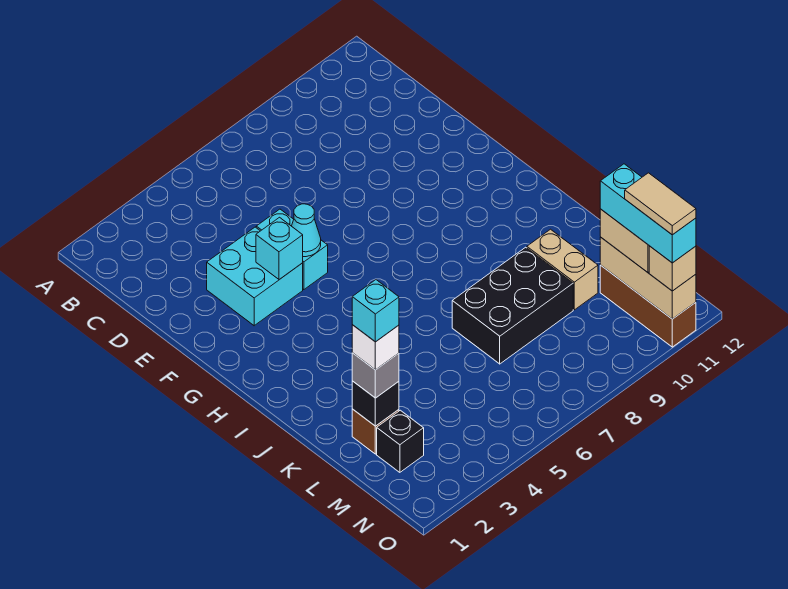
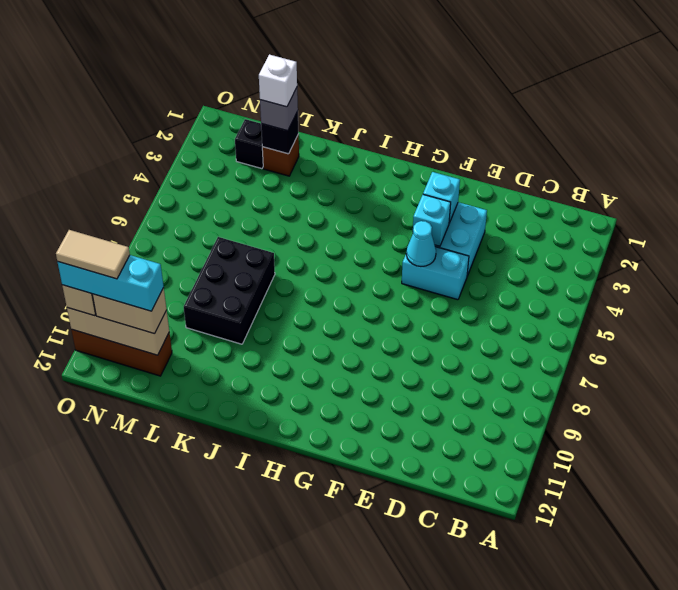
tan 1x2 brick [527,229,598,310] -> none
cyan 1x1 brick [352,280,399,342] -> cyan 1x1 brick moved to [423,172,460,223]

